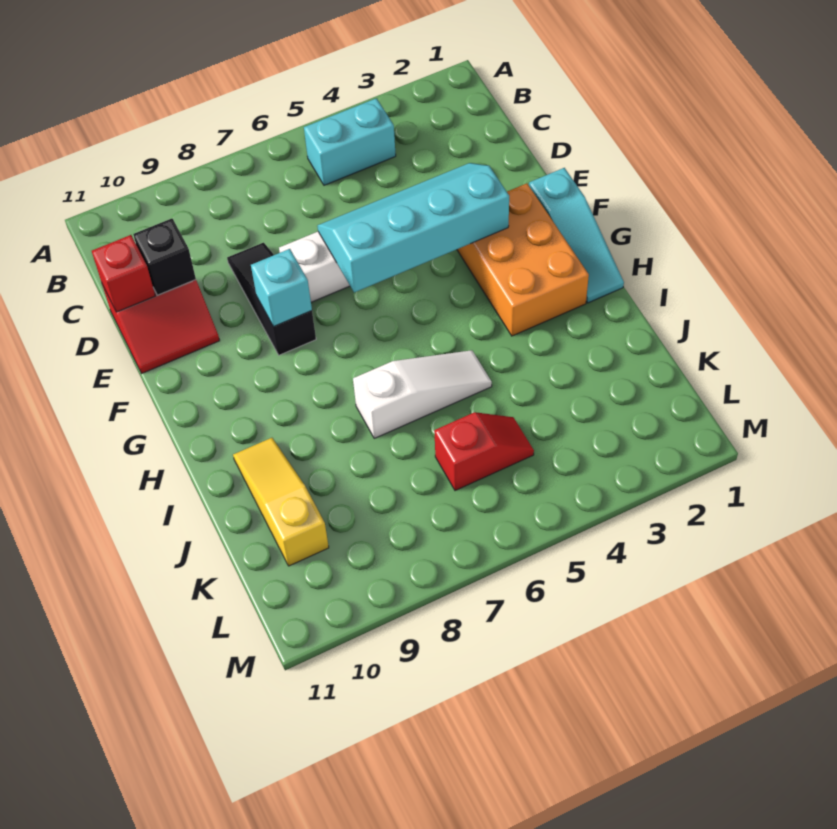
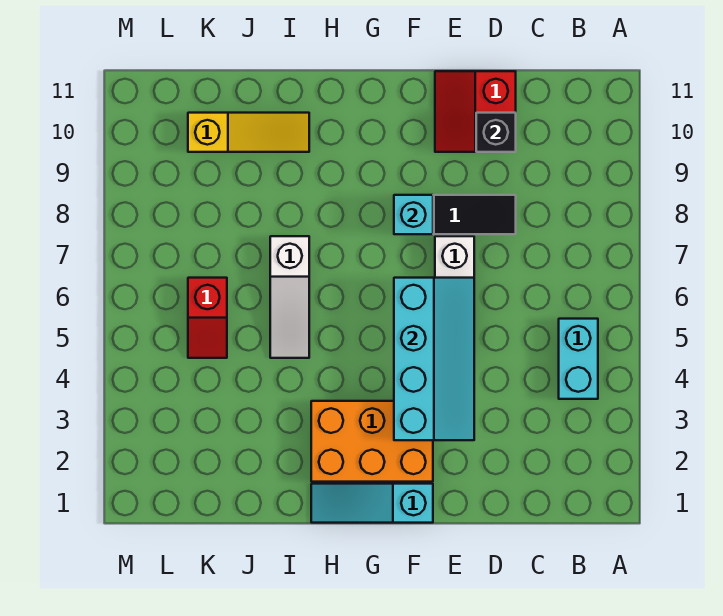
red 1x1 brick [92,235,155,312] -> none

